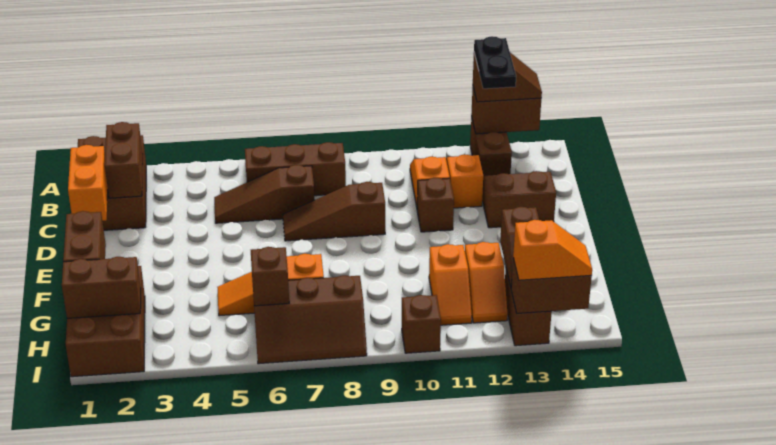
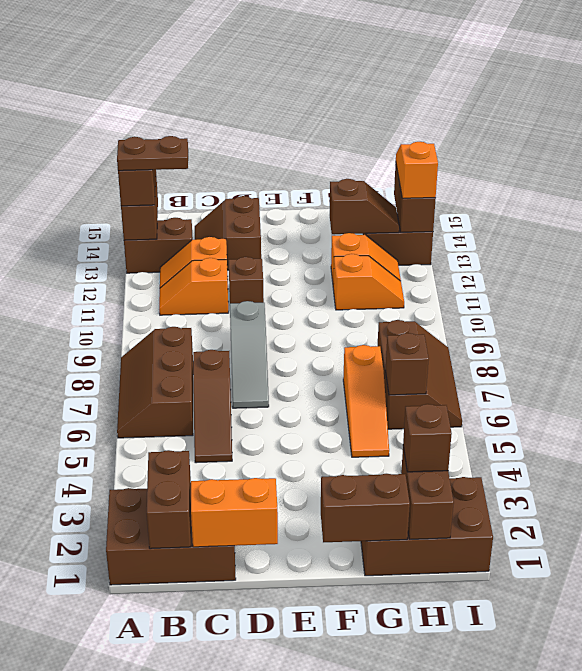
black 1x2 plate [474,36,516,89] -> brown 1x2 plate [117,136,188,171]
brown 1x2 brick [105,122,143,198] -> brown 1x2 brick turned to [147,450,191,549]
brown 1x3 slope [283,182,385,241] -> grey 1x3 slope [230,301,269,408]
brown 1x1 brick [402,295,441,353] -> brown 1x1 brick moved to [403,404,452,472]

